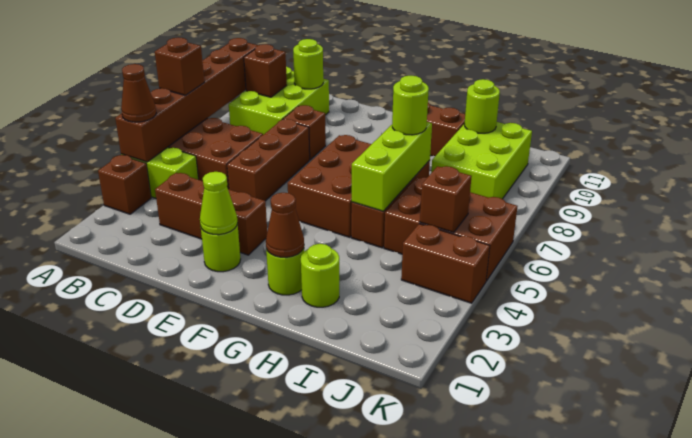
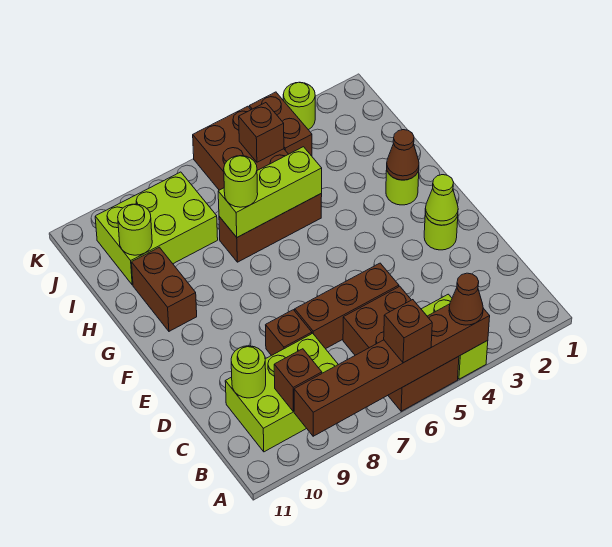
brown 1x1 brick [98,155,151,214] -> none
brown 1x3 brick [155,173,267,255] -> none
brown 2x3 brick [288,135,371,237] -> none
lime 1x1 round brick [301,244,339,307] -> lime 1x1 round brick moved to [283,82,315,130]

